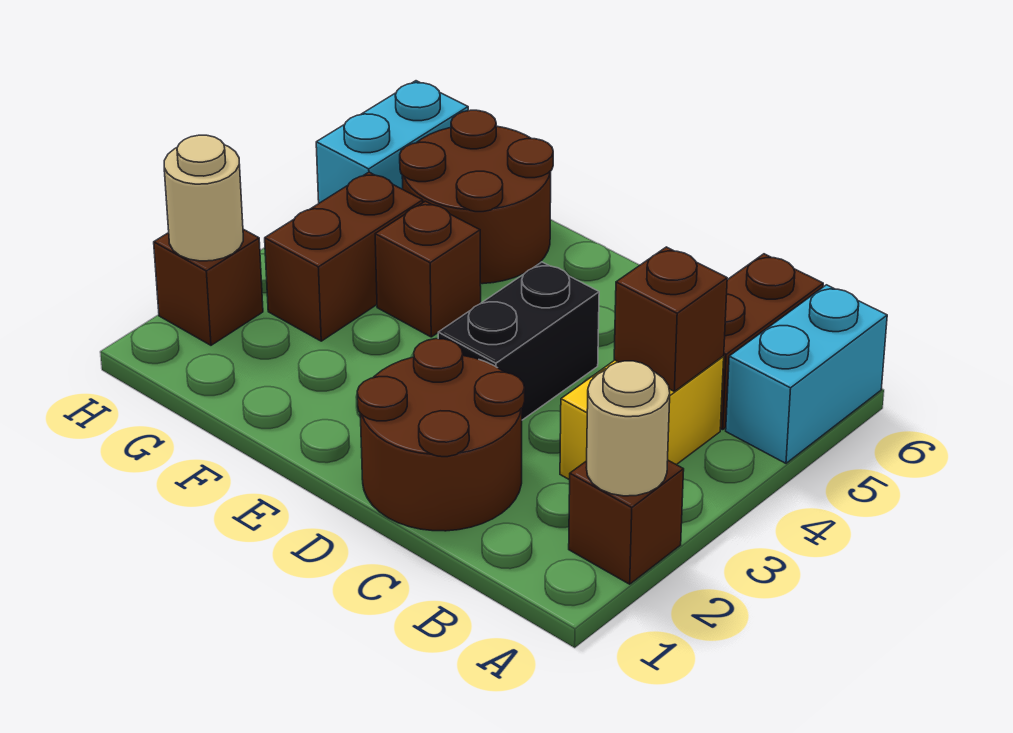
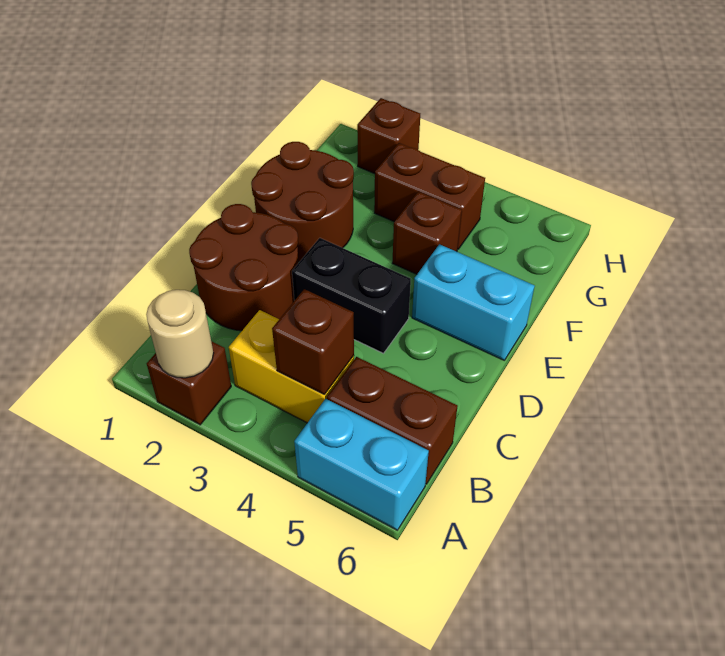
brown 2x2 round brick [400,110,553,284] -> brown 2x2 round brick moved to [251,142,354,262]
tan 1x1 round brick [164,135,243,261] -> none
cyan 1x2 brick [316,81,468,203] -> cyan 1x2 brick moved to [412,244,535,360]

